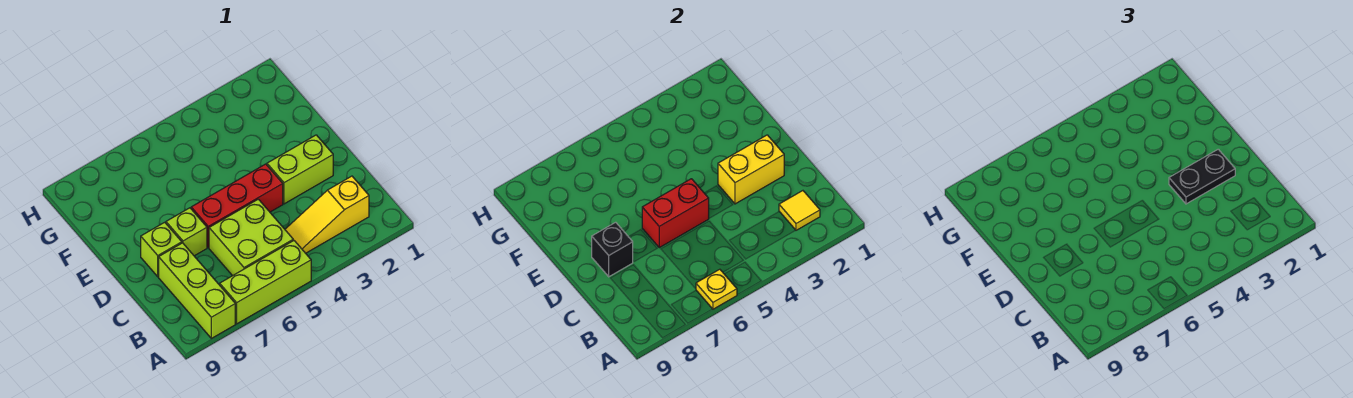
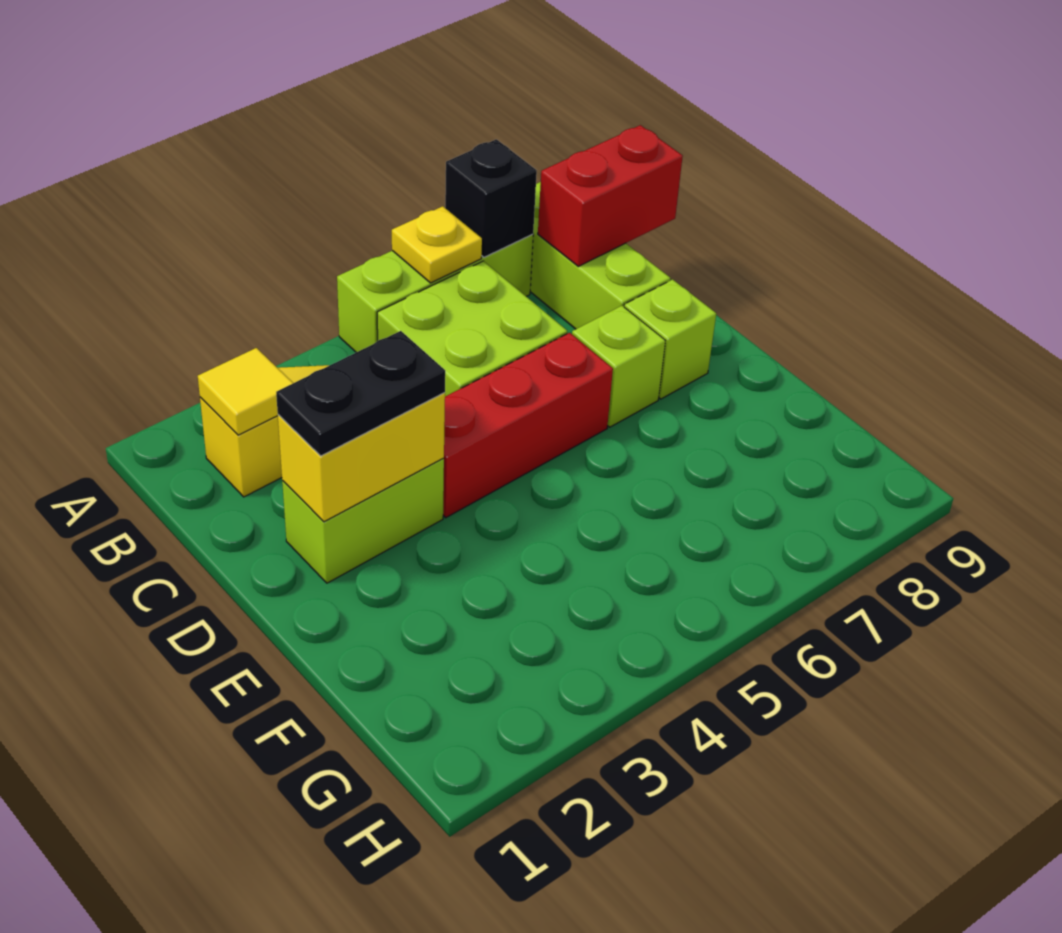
red 1x2 brick [642,179,709,248] -> red 1x2 brick moved to [538,125,683,266]
black 1x1 brick [592,222,633,277] -> black 1x1 brick moved to [445,139,537,257]

